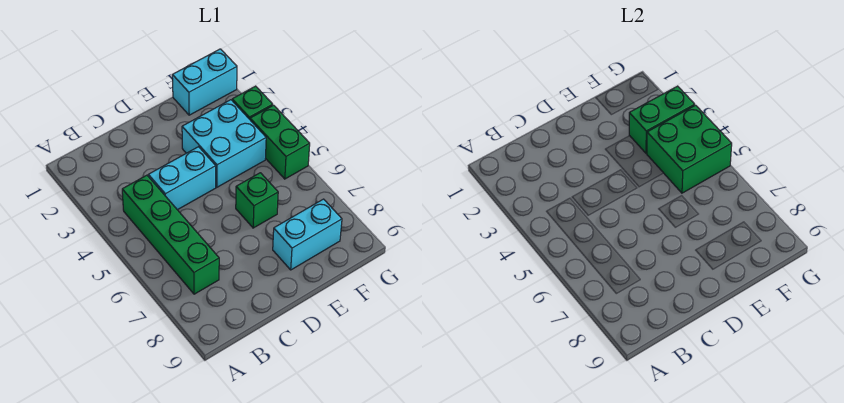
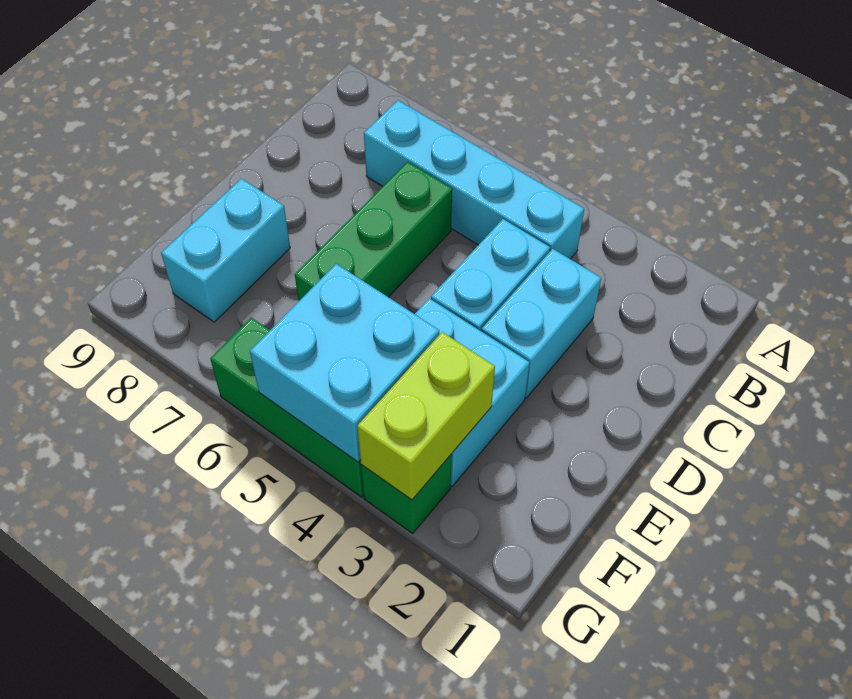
green 1x4 brick [122,175,219,294] -> cyan 1x4 brick [364,100,584,259]
green 1x1 brick [236,173,278,228] -> green 1x3 brick [295,162,452,301]
cyan 1x2 brick [172,49,237,115] -> cyan 1x2 brick moved to [482,249,601,398]
green 1x2 brick [629,86,695,153] -> lime 1x2 brick [357,332,495,500]
green 2x2 brick [647,105,732,193] -> cyan 2x2 brick [250,264,439,462]
green 1x2 brick [250,105,310,179] -> green 1x3 brick [210,318,364,497]

